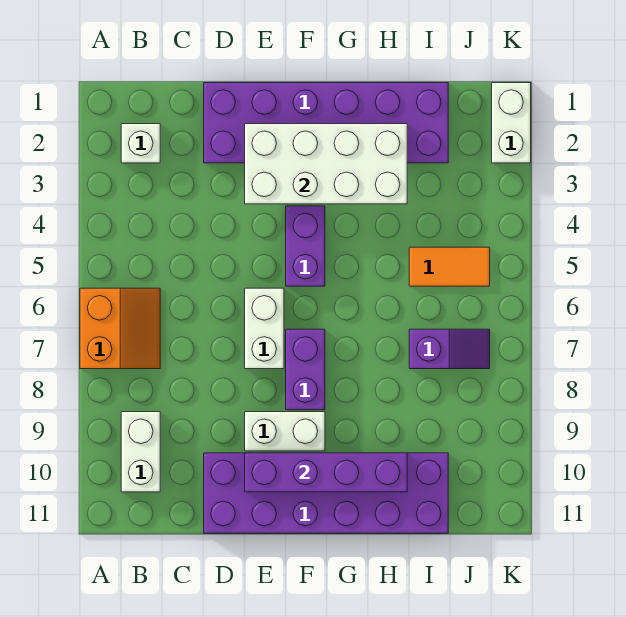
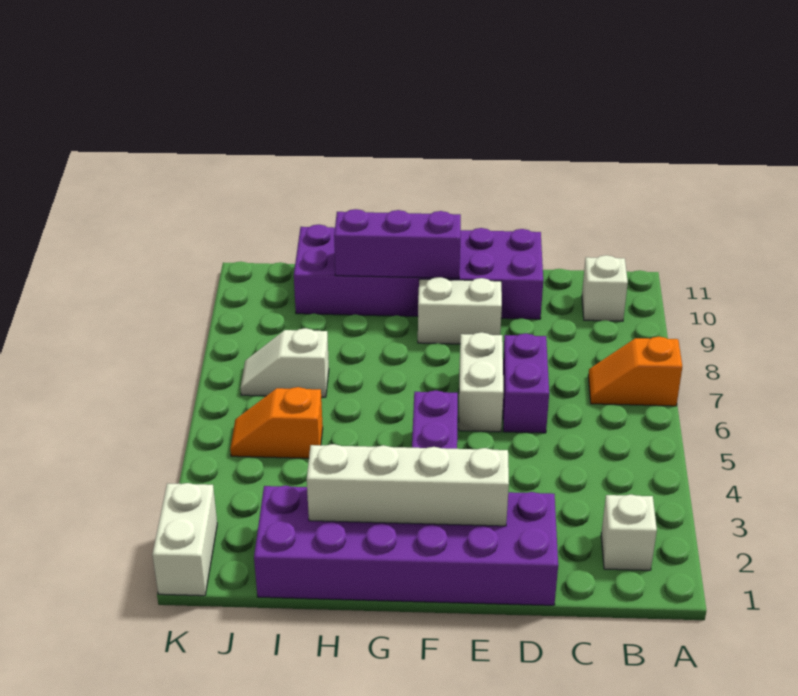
orange 2x2 slope [80,288,160,369] -> orange 1x2 slope [588,337,682,406]
white 1x2 brick [121,412,160,492] -> white 1x1 brick [582,255,628,321]
white 2x4 brick [245,124,407,204] -> white 1x4 brick [307,444,509,526]
purple 1x4 brick [245,453,407,492] -> purple 1x3 brick [334,209,461,278]
purple 1x2 brick [286,329,325,410] -> purple 1x2 brick moved to [503,334,549,433]
orange 1x2 tile [409,247,490,286] -> orange 1x2 slope [230,387,323,458]
purple 1x2 slope [409,329,490,369] -> white 1x2 slope [241,328,329,397]

